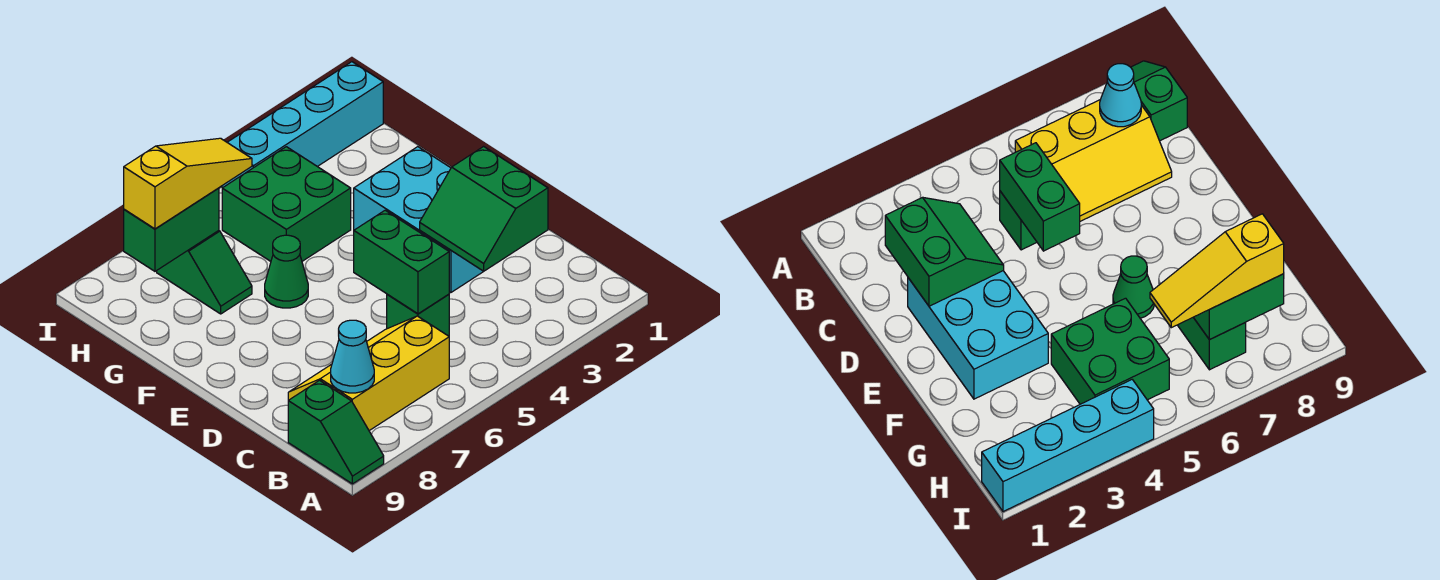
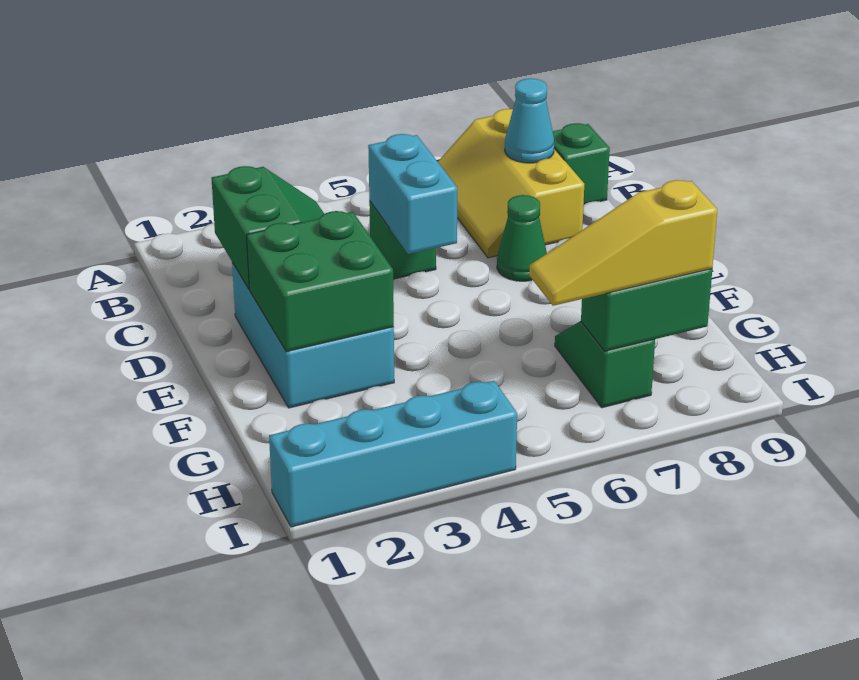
yellow 2x3 slope [288,316,449,431] -> yellow 2x3 slope turned to [438,109,584,258]
green 1x2 brick [354,210,449,314] -> cyan 1x2 brick [368,134,457,254]
green 1x1 cone [265,235,308,308] -> green 1x1 cone moved to [497,195,547,281]
green 2x2 brick [222,147,351,261] -> green 2x2 brick moved to [247,211,394,352]

